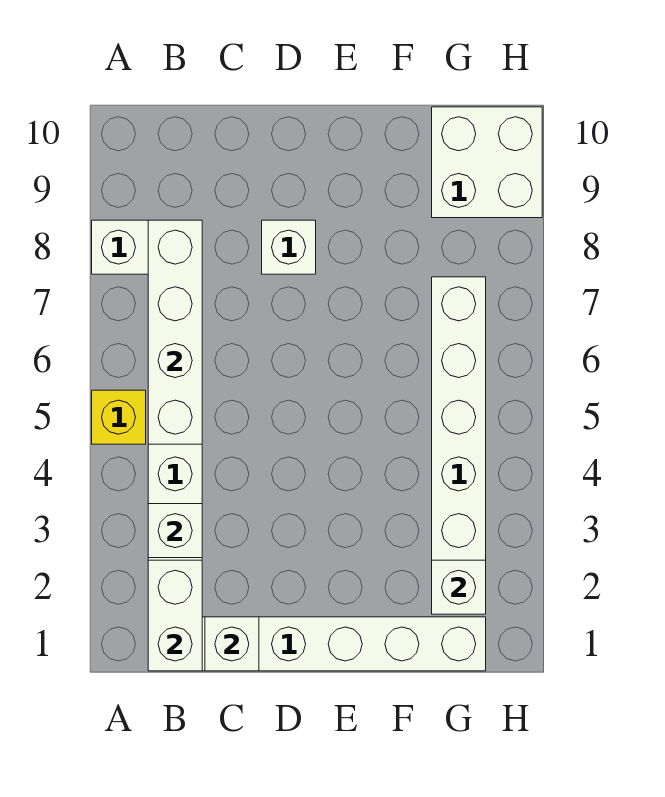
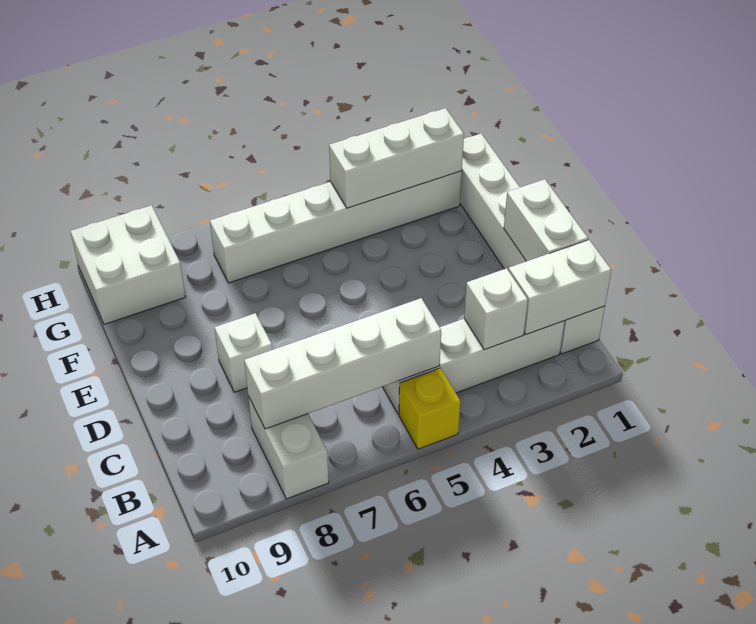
white 1x1 brick [205,617,259,671] -> white 1x2 brick [504,179,588,261]
white 1x1 brick [432,560,486,614] -> white 1x3 brick [329,108,464,208]

